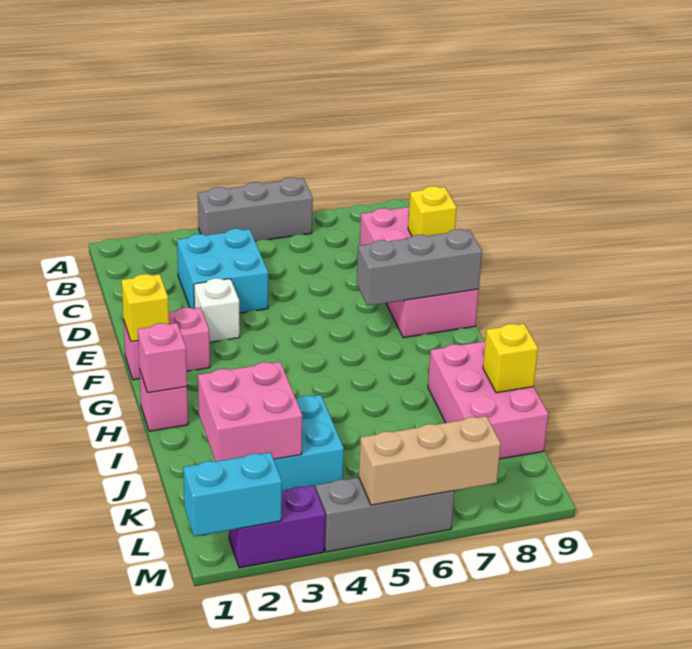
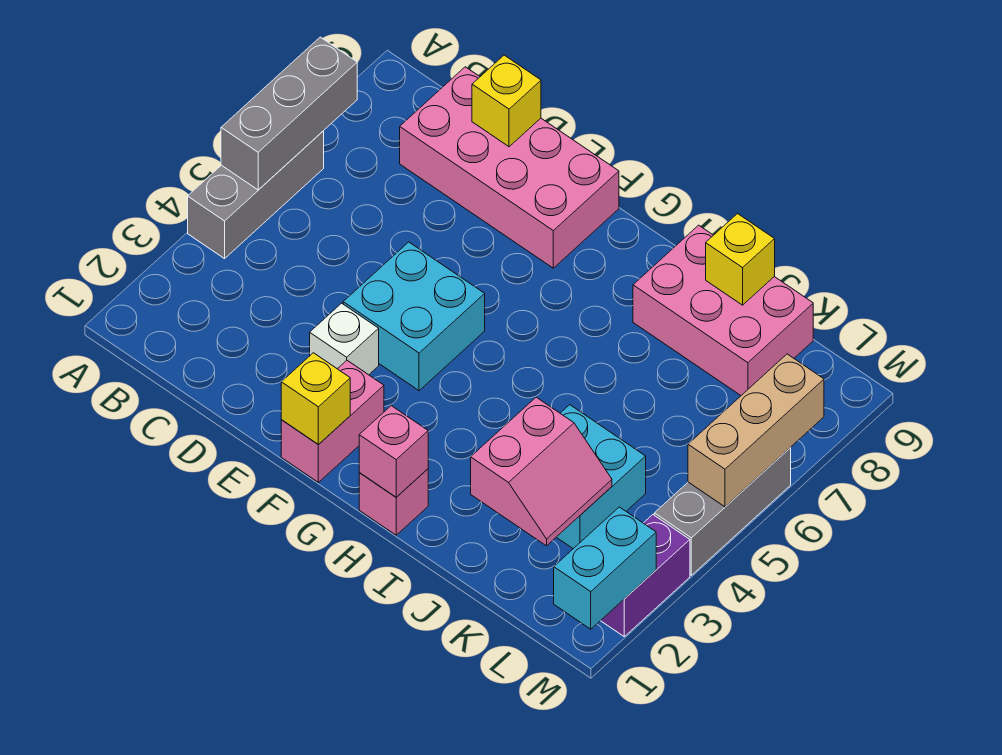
cyan 2x2 brick [177,229,268,313] -> cyan 2x2 brick moved to [343,242,485,391]
grey 1x3 brick [357,229,482,306] -> grey 1x3 brick moved to [221,37,357,190]
pink 2x2 brick [198,362,302,461] -> pink 2x2 slope [471,397,612,546]

